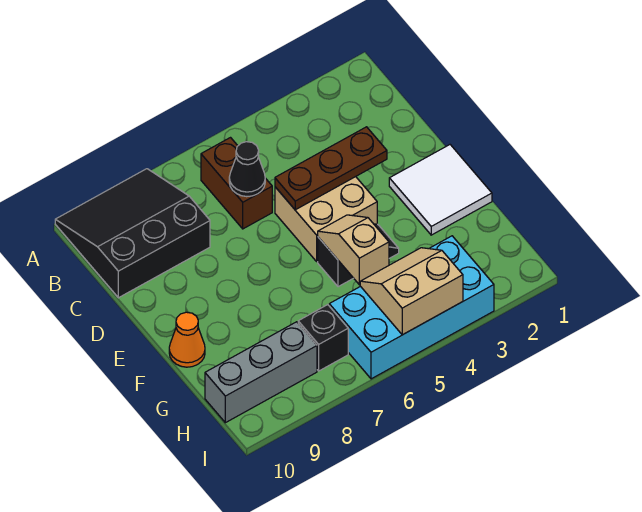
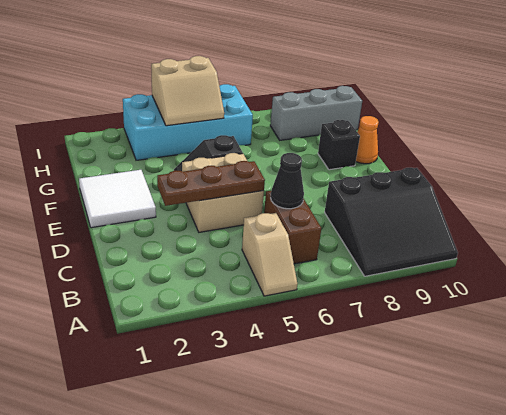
tan 1x2 slope [318,215,389,285] -> tan 1x2 slope moved to [242,213,298,296]
black 1x1 brick [298,305,348,371] -> black 1x1 brick moved to [318,120,360,170]

